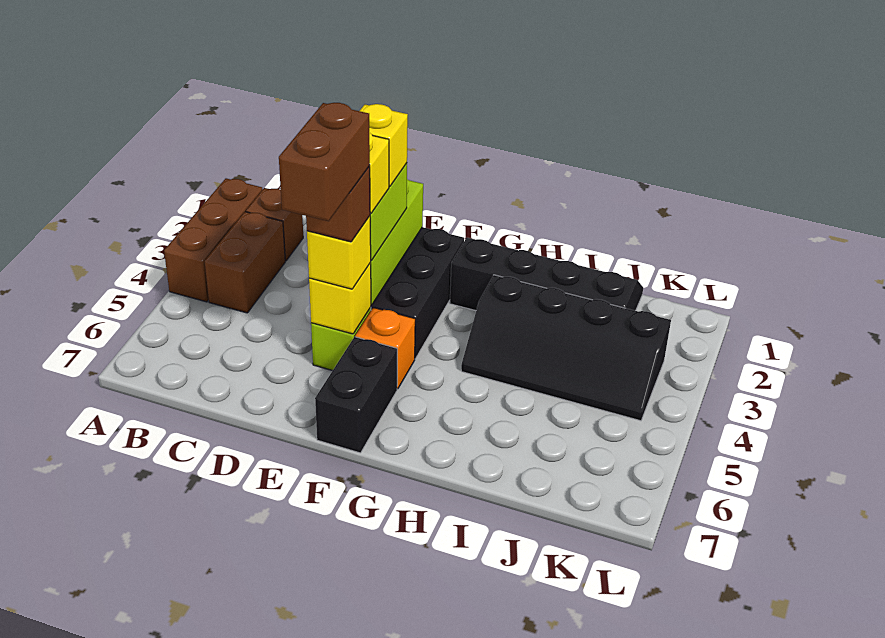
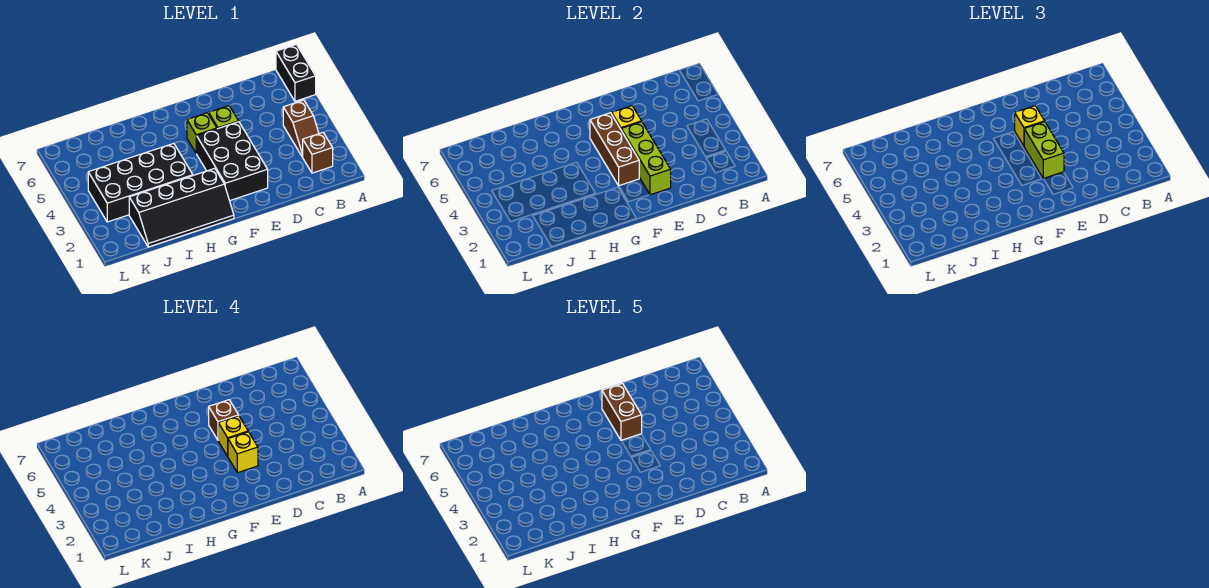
brown 1x3 brick [164,178,263,302] -> brown 1x3 brick moved to [590,113,639,186]
brown 1x2 brick [205,212,285,313] -> brown 1x2 slope [283,100,319,157]
orange 1x1 brick [355,308,415,389] -> lime 1x1 brick [187,113,217,153]
black 1x2 brick [315,337,397,453] -> black 1x2 brick moved to [276,44,316,101]
black 2x4 slope [461,275,671,421] -> black 2x4 brick [88,143,193,222]

